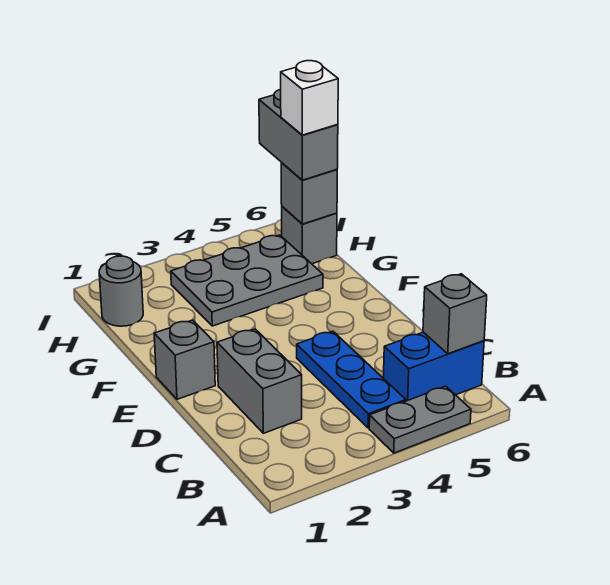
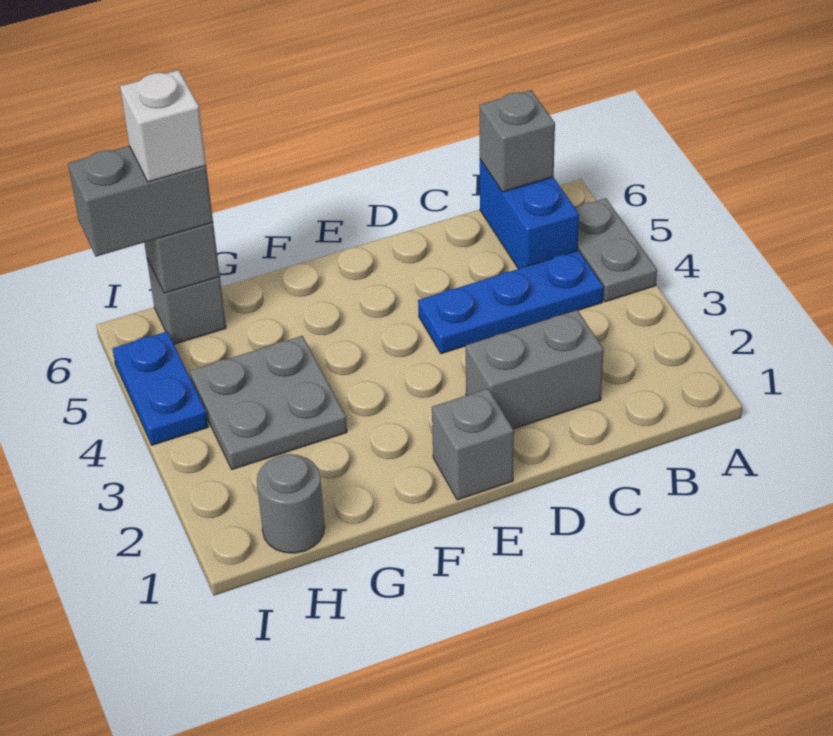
grey 2x3 plate [171,235,323,326] -> grey 2x2 plate [190,336,347,470]
none -> blue 1x2 plate [112,331,208,445]

